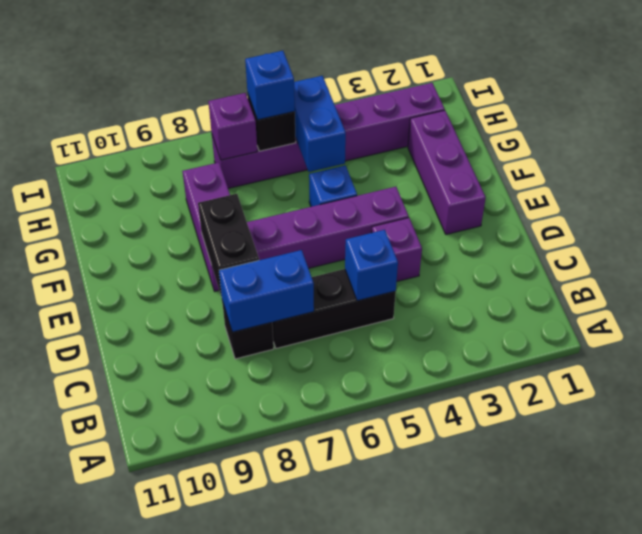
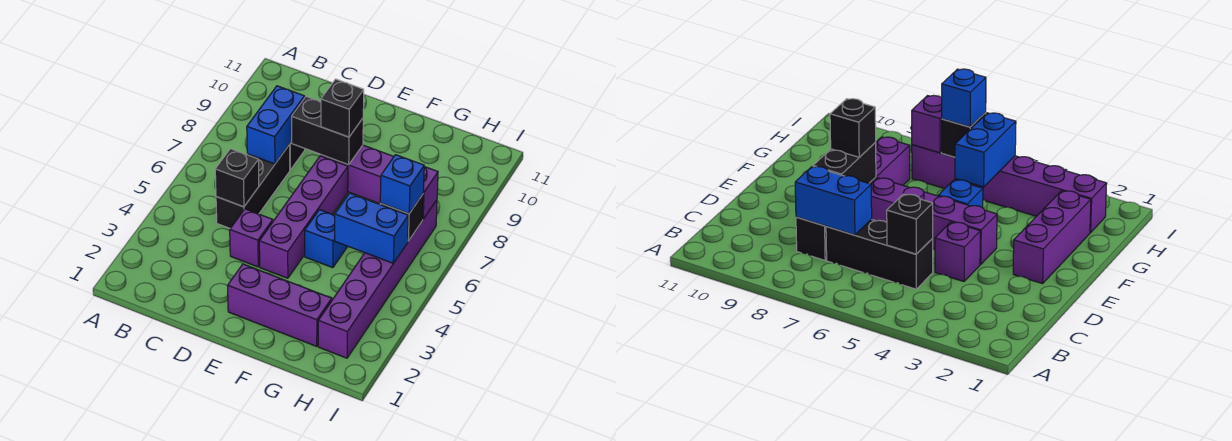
blue 1x1 brick [345,230,398,301] -> black 1x1 brick [215,149,259,207]
none -> black 1x1 brick [321,79,364,137]

